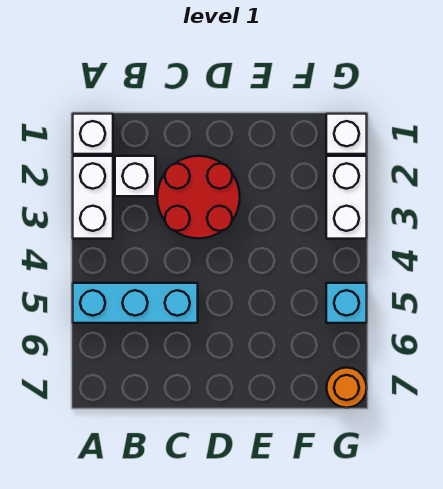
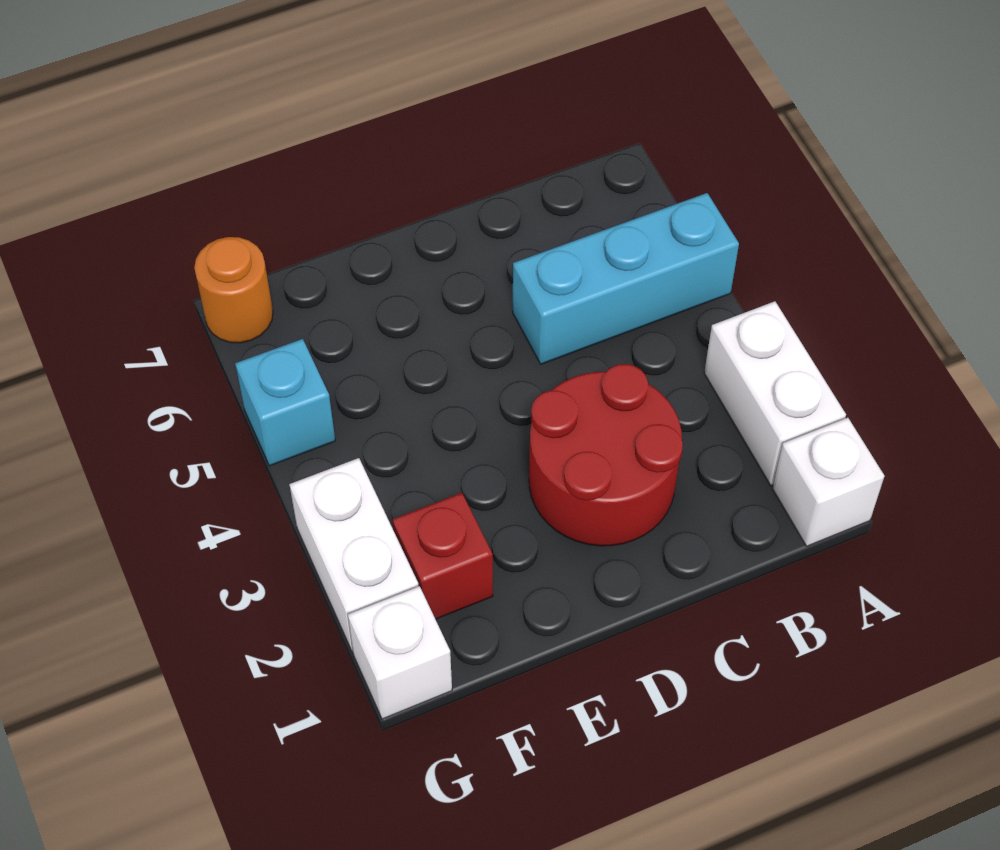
white 1x1 brick [115,156,155,196] -> none
none -> red 1x1 brick [392,493,493,619]

